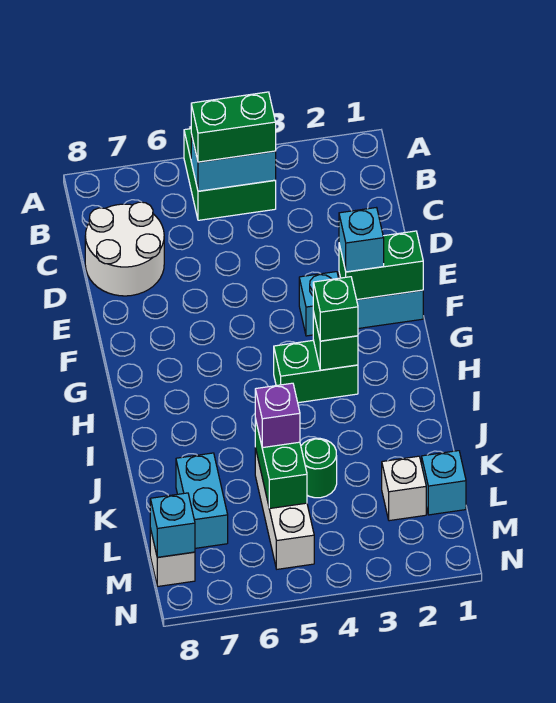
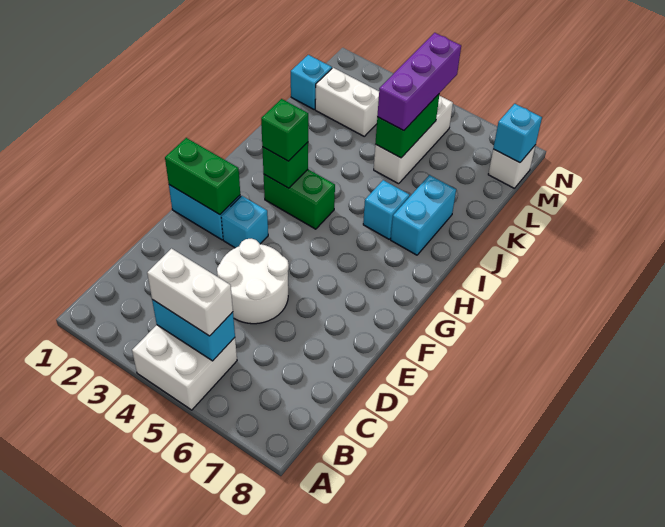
green 2x2 brick [184,129,276,220] -> white 2x2 brick [132,325,237,410]
green 1x2 brick [191,92,276,162] -> white 1x2 brick [147,249,233,336]
white 2x2 round brick [85,202,164,296] -> white 2x2 round brick moved to [217,239,289,324]
cyan 1x1 brick [339,208,384,272] -> cyan 1x1 brick moved to [363,180,410,239]
green 1x1 round brick [301,438,337,498] -> none
purple 1x1 brick [255,383,300,448] -> purple 1x3 brick [377,33,461,131]
cyan 1x2 brick [176,453,228,548] -> cyan 1x2 brick moved to [391,175,456,255]
white 1x1 brick [382,456,426,521] -> white 1x2 brick [315,68,379,136]

